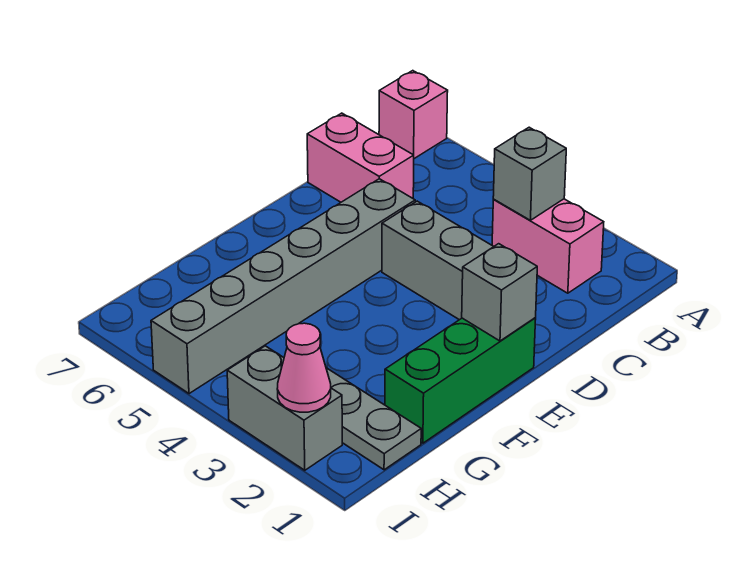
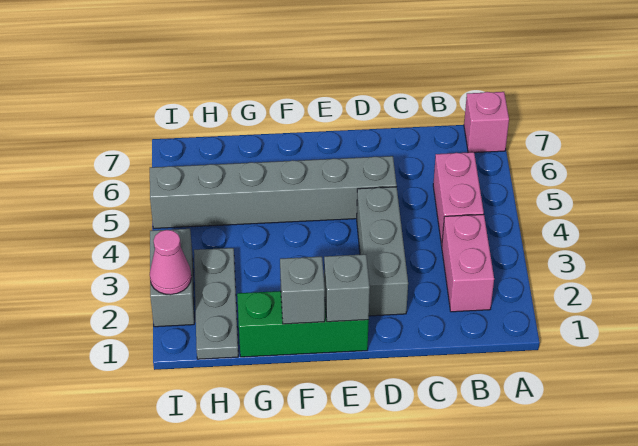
grey 1x1 brick [493,127,566,220] -> grey 1x1 brick moved to [280,256,325,324]
pink 1x2 brick [307,113,414,202] -> pink 1x2 brick moved to [433,152,484,246]

